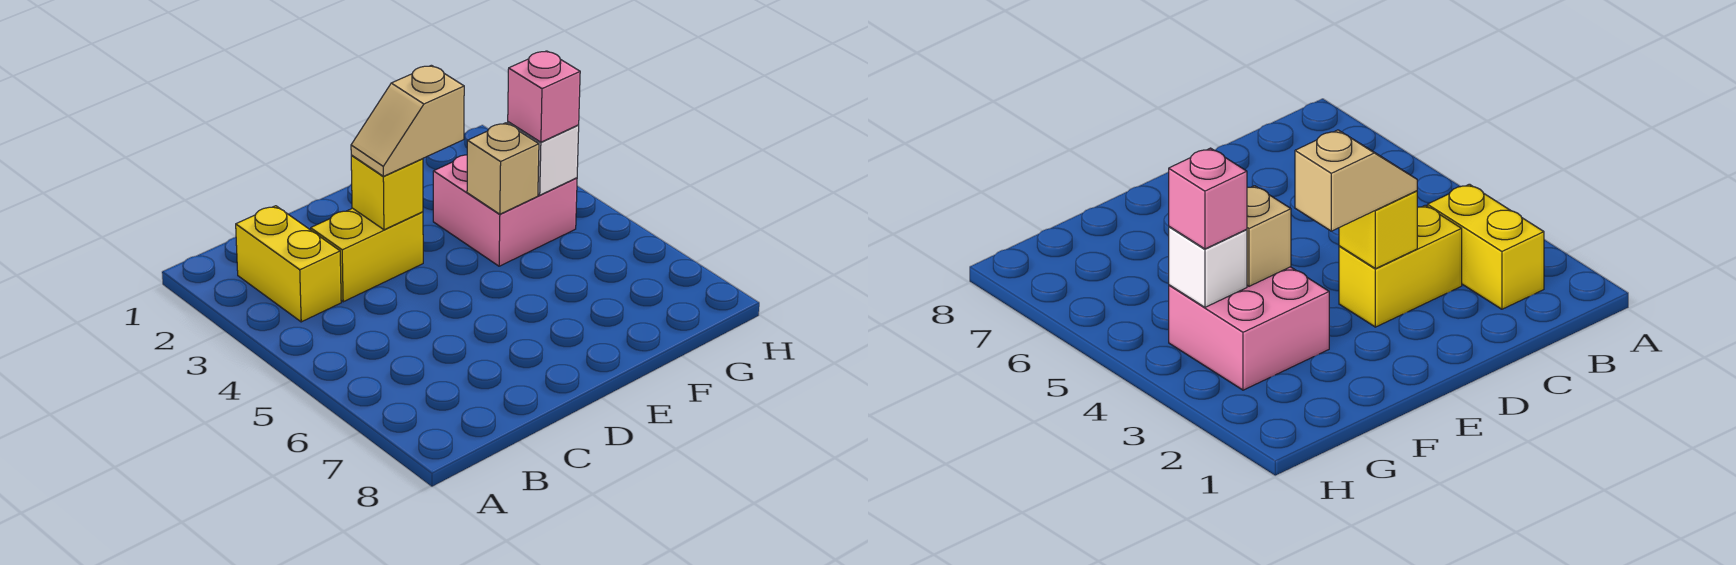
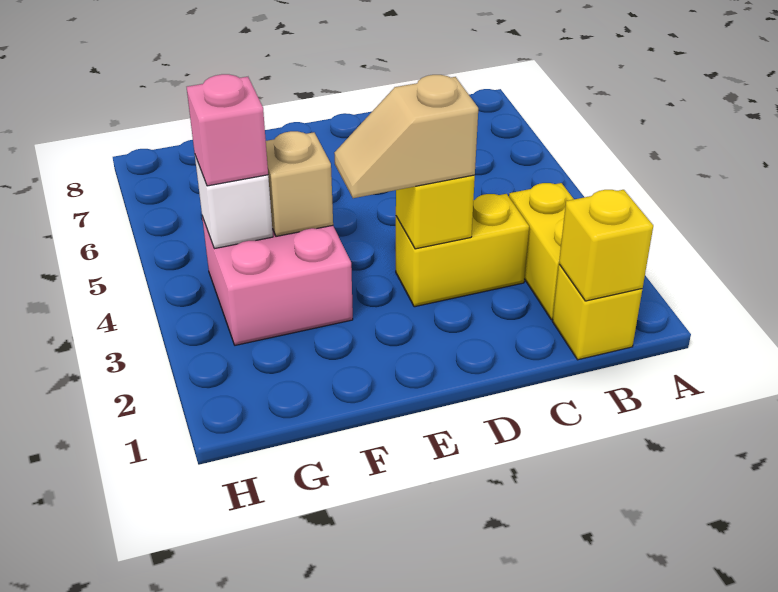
none -> yellow 1x1 brick [552,264,642,360]
none -> yellow 1x1 brick [559,190,653,301]
tan 1x2 slope [351,65,464,176] -> tan 1x2 slope turned to [334,75,478,198]

